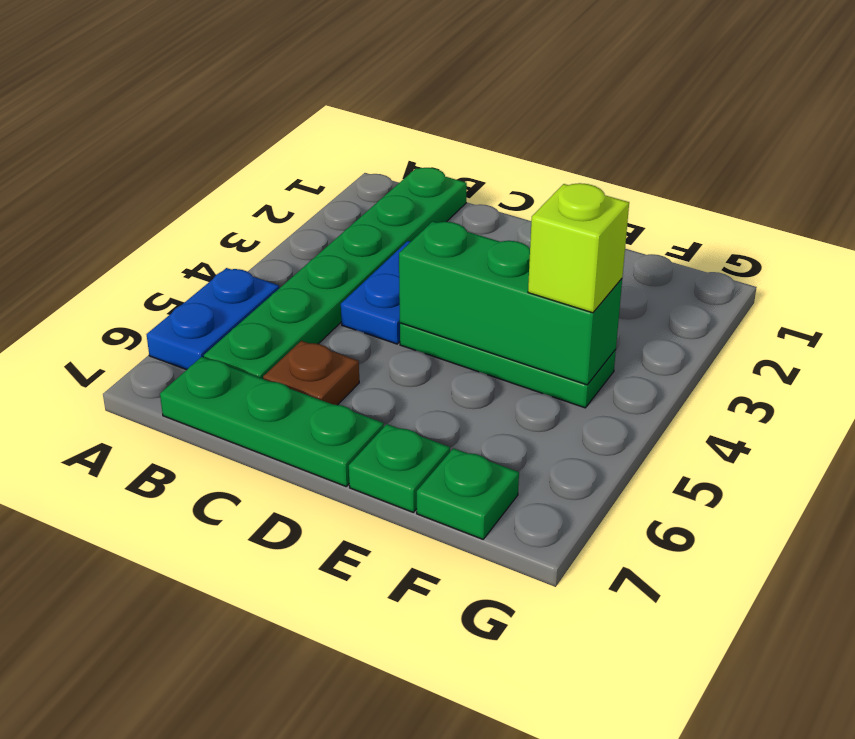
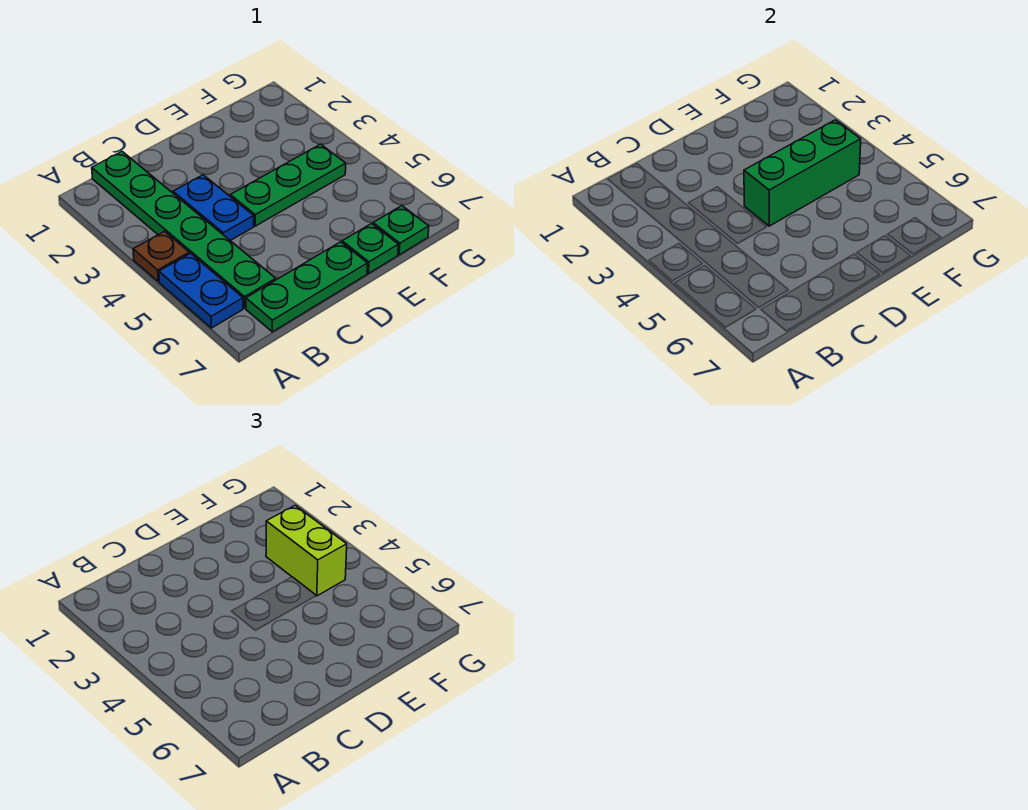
brown 1x1 plate [263,341,359,405] -> brown 1x1 plate moved to [133,231,189,282]
lime 1x1 brick [528,183,629,313] -> lime 1x2 brick [266,506,347,596]

